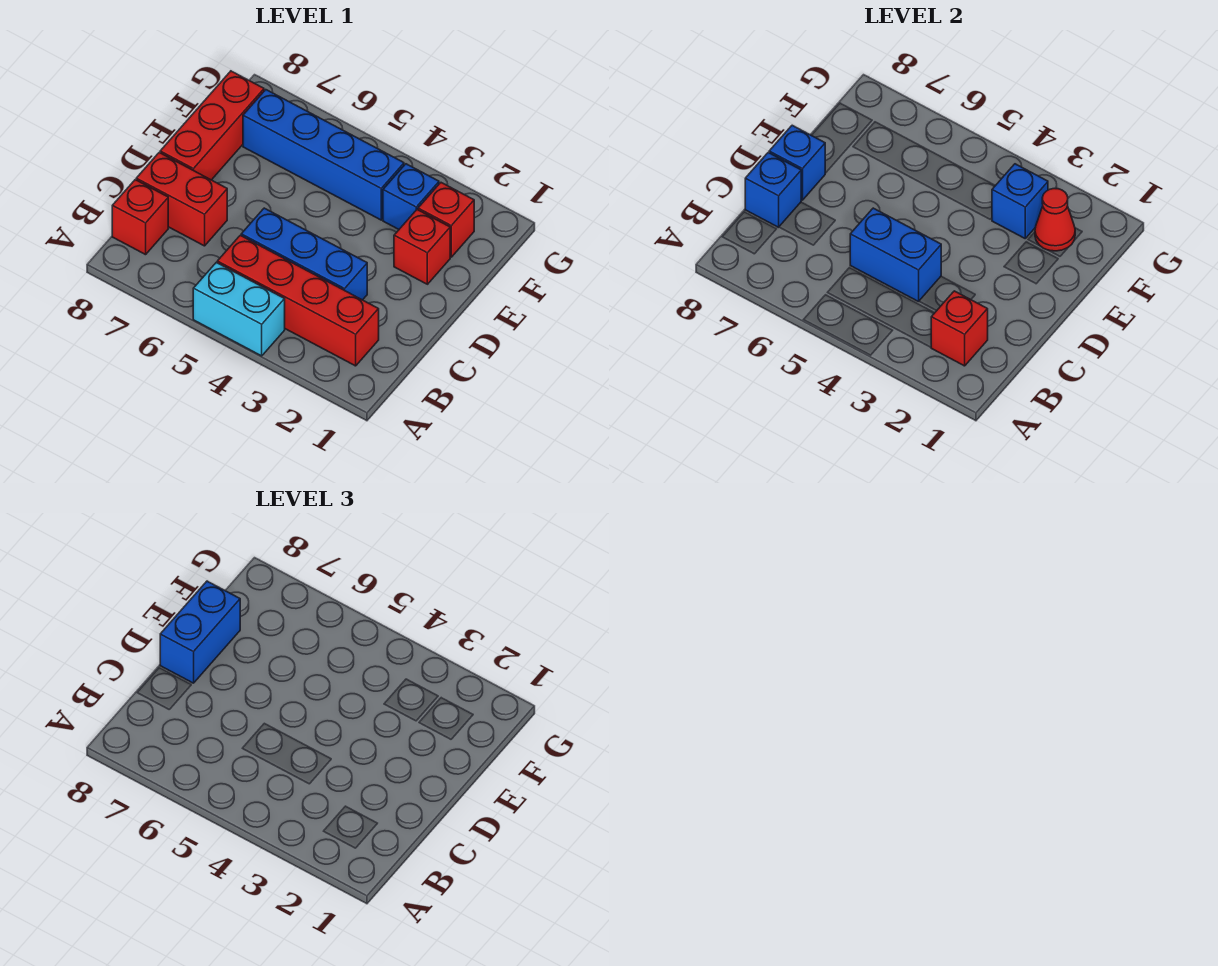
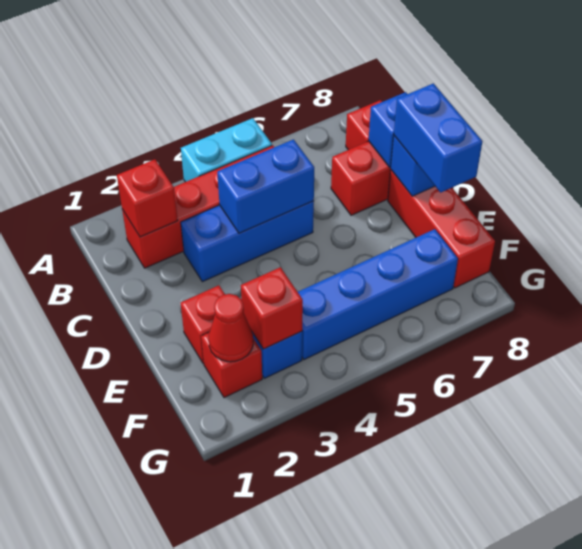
blue 1x1 brick [992,164,1048,238] -> red 1x1 brick [241,267,303,349]

